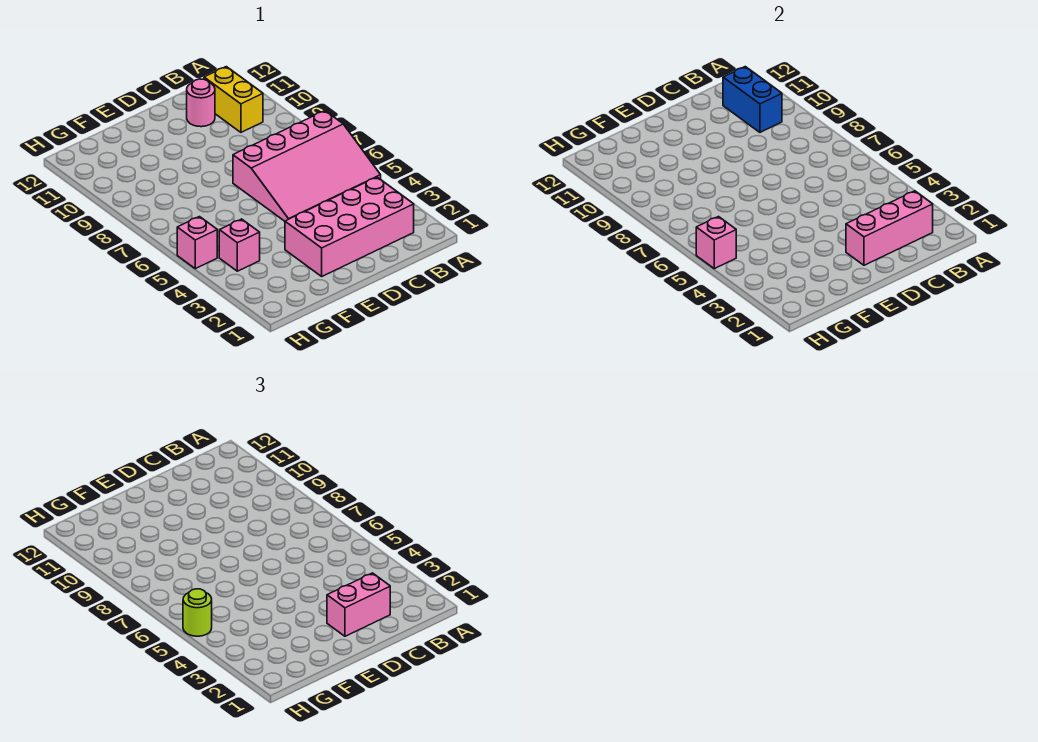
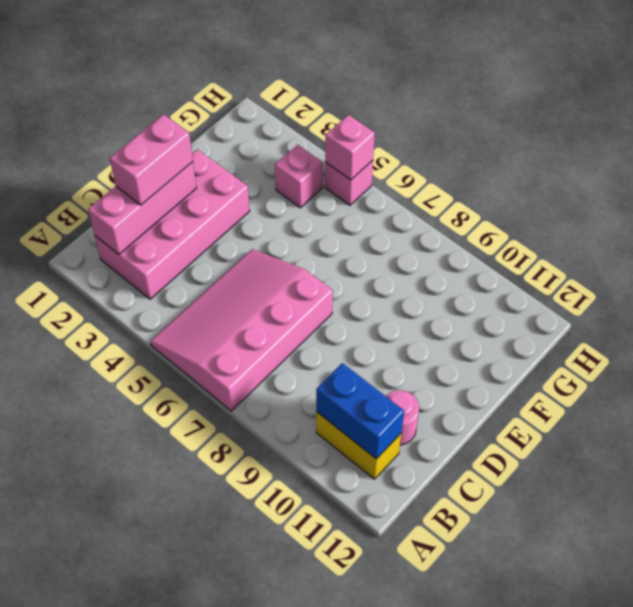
lime 1x1 round brick [183,589,212,636] -> none

